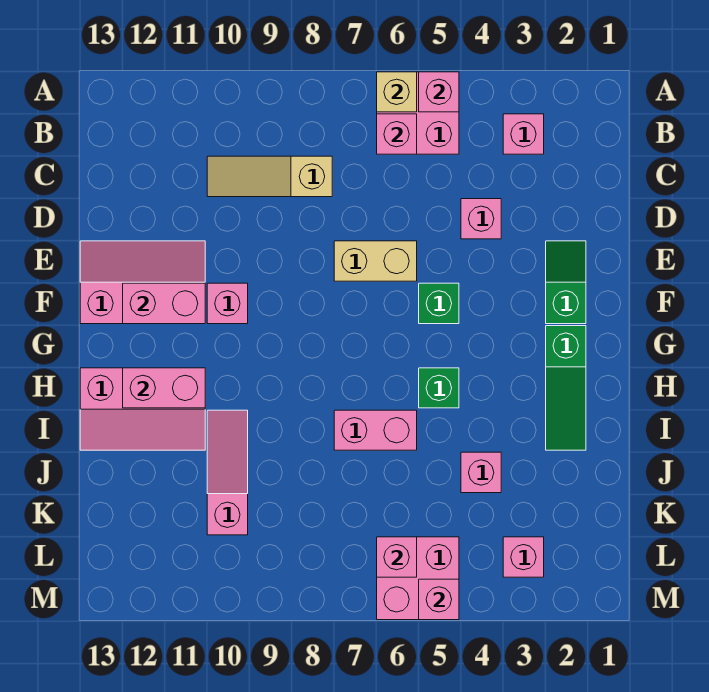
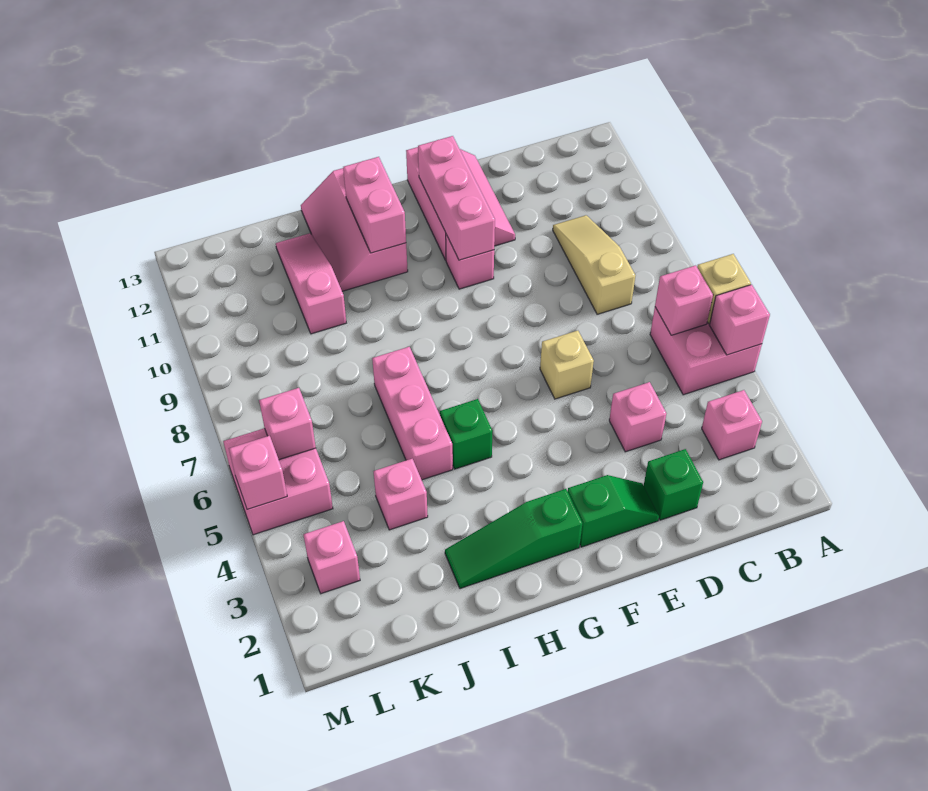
tan 1x2 brick [334,241,417,281] -> tan 1x1 brick [540,331,594,399]
green 1x1 brick [419,283,459,324] -> green 1x1 brick moved to [644,449,703,520]
pink 1x2 brick [123,283,205,324] -> pink 1x3 brick [418,136,495,260]
pink 1x2 brick [334,410,417,450] -> pink 1x3 brick [372,347,453,480]
pink 1x3 slope [207,410,248,535] -> pink 1x3 slope turned to [276,233,346,334]

